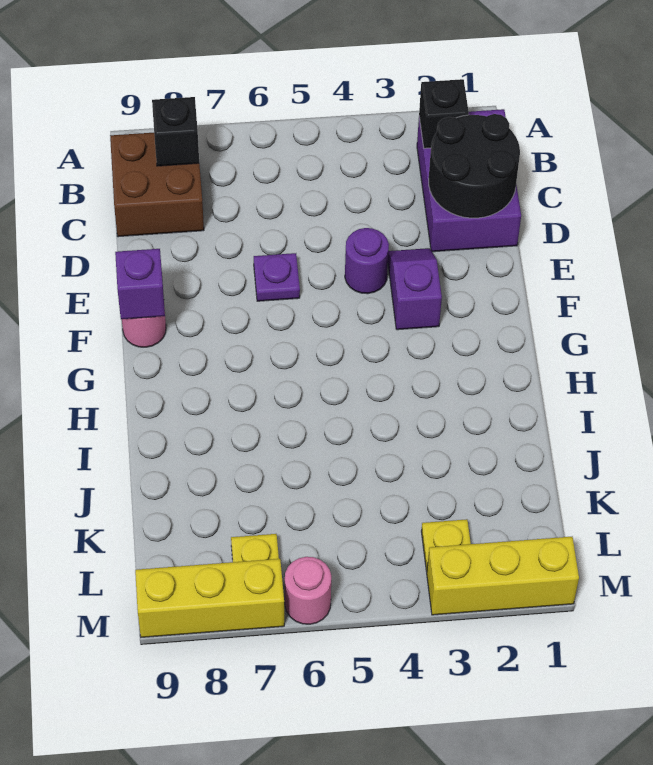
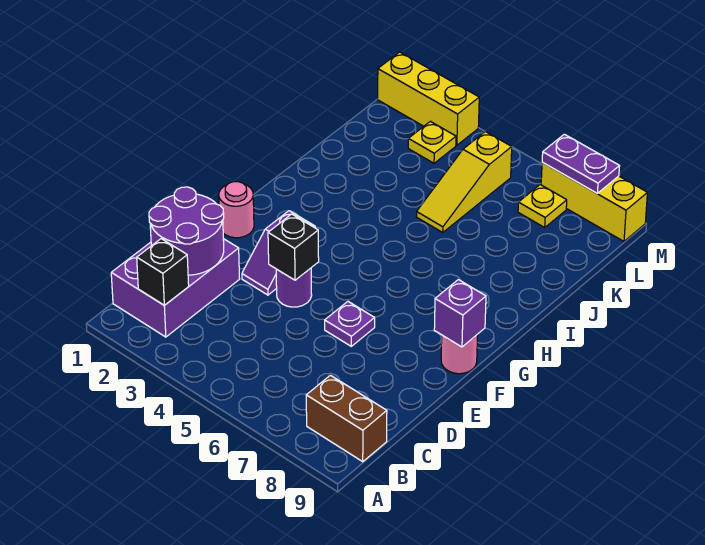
brown 2x2 brick [110,133,204,237] -> brown 1x2 brick [306,375,387,462]
black 1x1 brick [152,97,199,166] -> black 1x1 brick moved to [268,214,319,280]
black 2x2 round brick [429,114,520,218] -> purple 2x2 round brick [149,187,224,275]
none -> yellow 1x3 slope [417,132,512,232]
pink 1x1 round brick [285,557,331,624] -> pink 1x1 round brick moved to [219,182,254,238]
none -> purple 1x2 plate [542,134,620,193]

